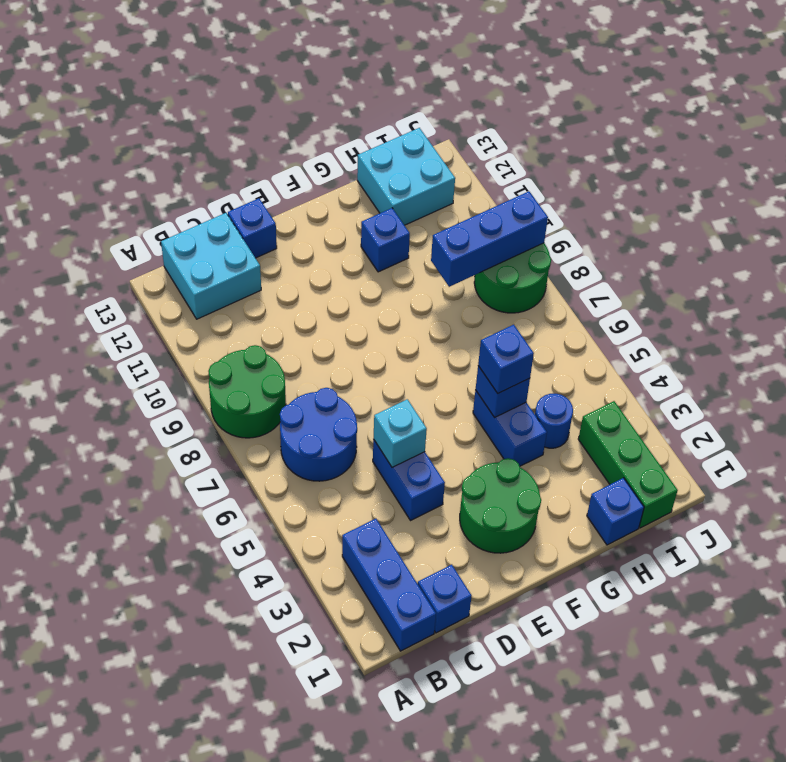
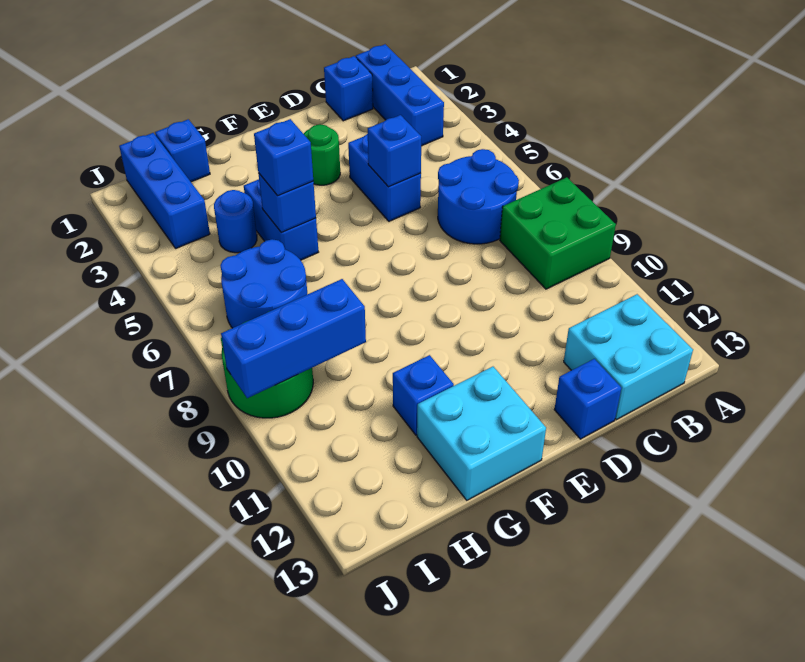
green 2x2 round brick [209,345,286,438] -> green 2x2 brick [500,177,616,289]
cyan 1x1 brick [374,399,427,467] -> blue 1x1 brick [368,115,421,187]
green 2x2 round brick [460,458,541,553] -> green 1x1 round brick [304,124,340,185]
none -> blue 2x2 round brick [220,239,307,328]
cyan 2x2 brick [357,128,455,225] -> cyan 2x2 brick moved to [417,367,546,500]
green 1x3 brick [578,401,678,528] -> blue 1x3 brick [119,133,210,248]

